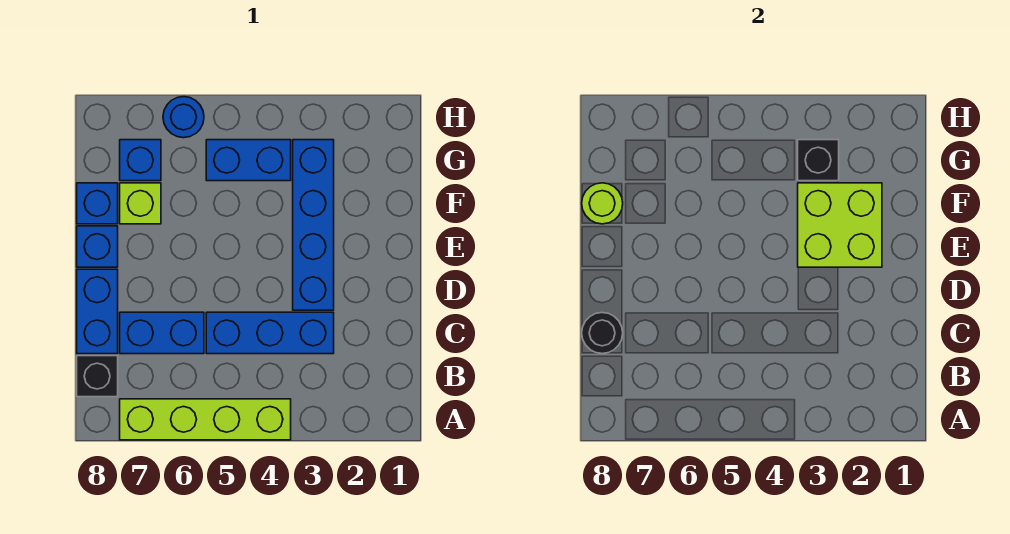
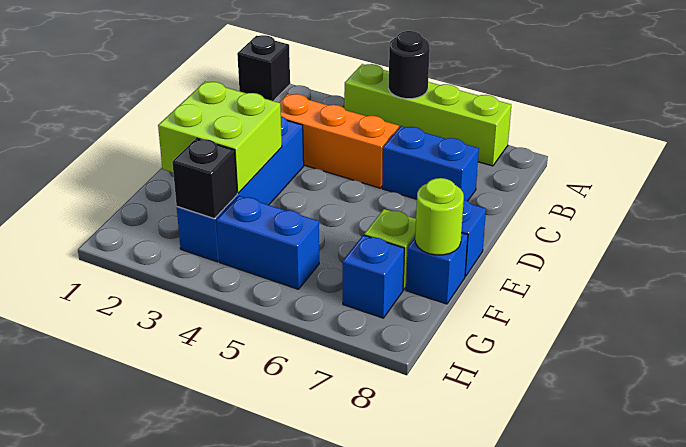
black 1x1 brick [77,356,118,397] -> black 1x1 brick moved to [237,35,290,101]
blue 1x3 brick [206,312,334,354] -> orange 1x3 brick [279,94,399,188]
blue 1x2 brick [77,269,118,354] -> none
black 1x1 round brick [582,313,623,354] -> black 1x1 round brick moved to [389,31,430,99]
blue 1x1 round brick [163,97,204,138] -> none

